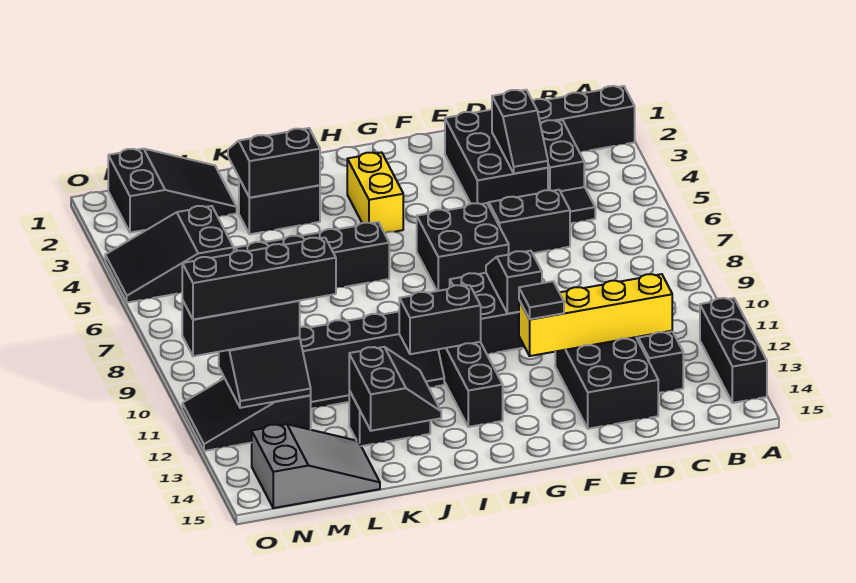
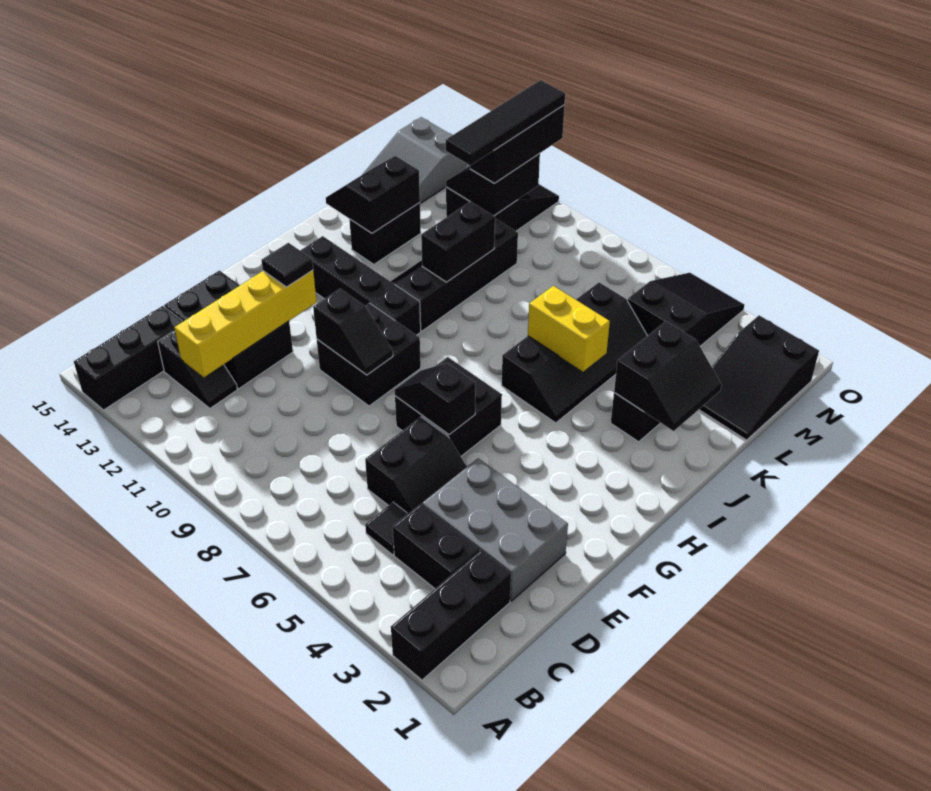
black 1x3 brick [700,298,767,403] -> black 1x3 brick turned to [74,306,183,410]
black 2x3 brick [445,110,548,204] -> grey 2x3 brick [422,458,568,601]
black 1x2 slope [492,90,548,174] -> black 1x2 slope moved to [395,363,475,435]
yellow 1x2 brick [347,152,403,233] -> yellow 1x2 brick moved to [528,286,610,372]
black 1x2 brick [399,285,481,354] -> black 1x2 brick moved to [421,202,495,282]
black 2x2 slope [349,347,441,431] -> black 2x2 slope turned to [326,156,420,233]
black 1x4 brick [182,238,336,319] -> black 1x4 tile [446,80,565,166]

